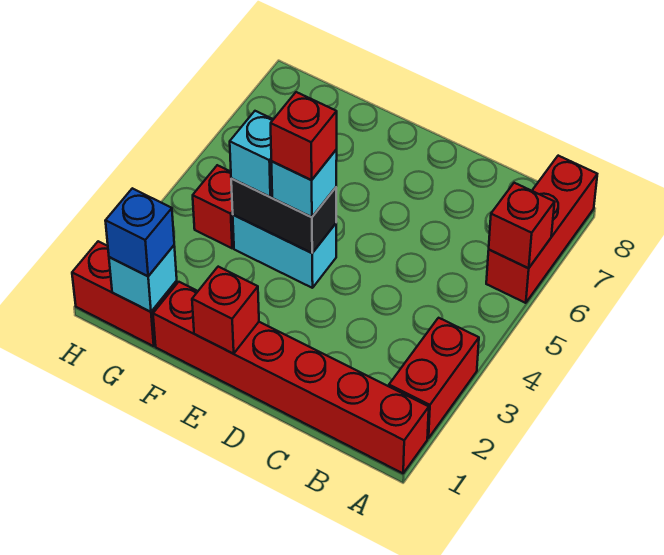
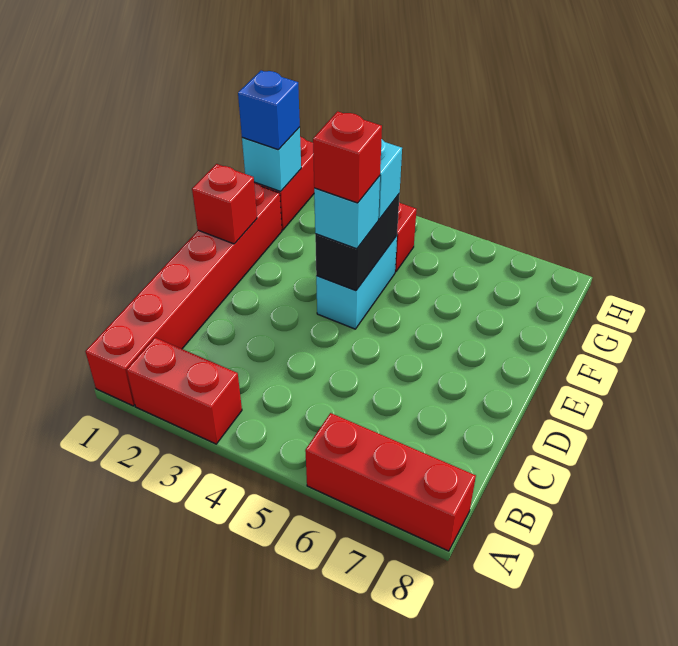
red 1x1 brick [489,183,555,268] -> none

